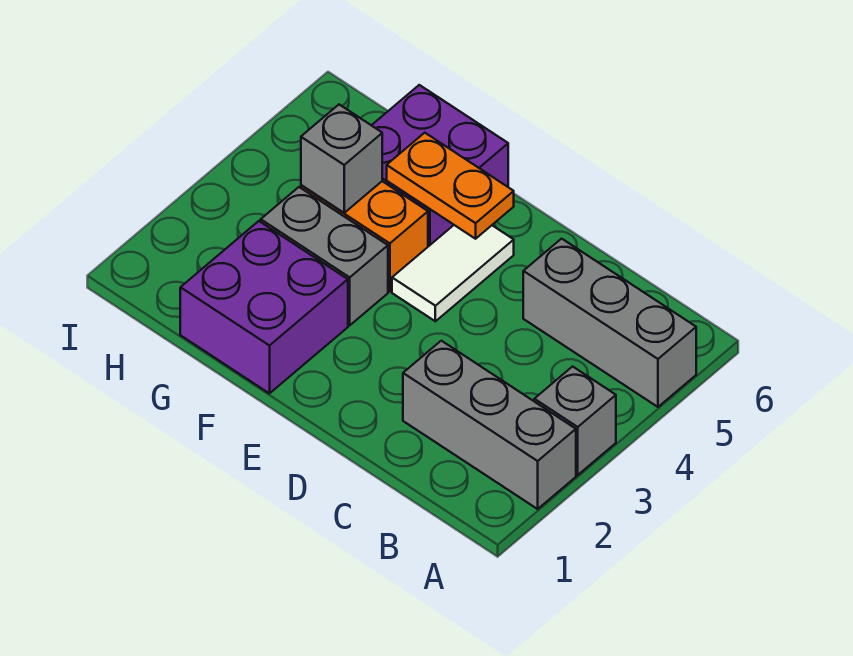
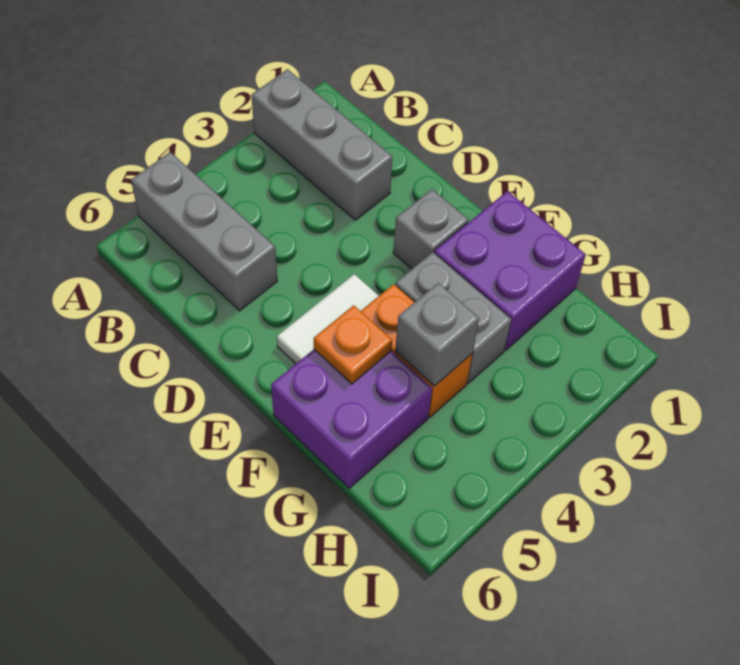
grey 1x1 brick [534,367,616,475] -> grey 1x1 brick moved to [393,189,469,269]
orange 1x2 plate [387,133,514,239] -> orange 1x1 plate [314,305,392,384]

